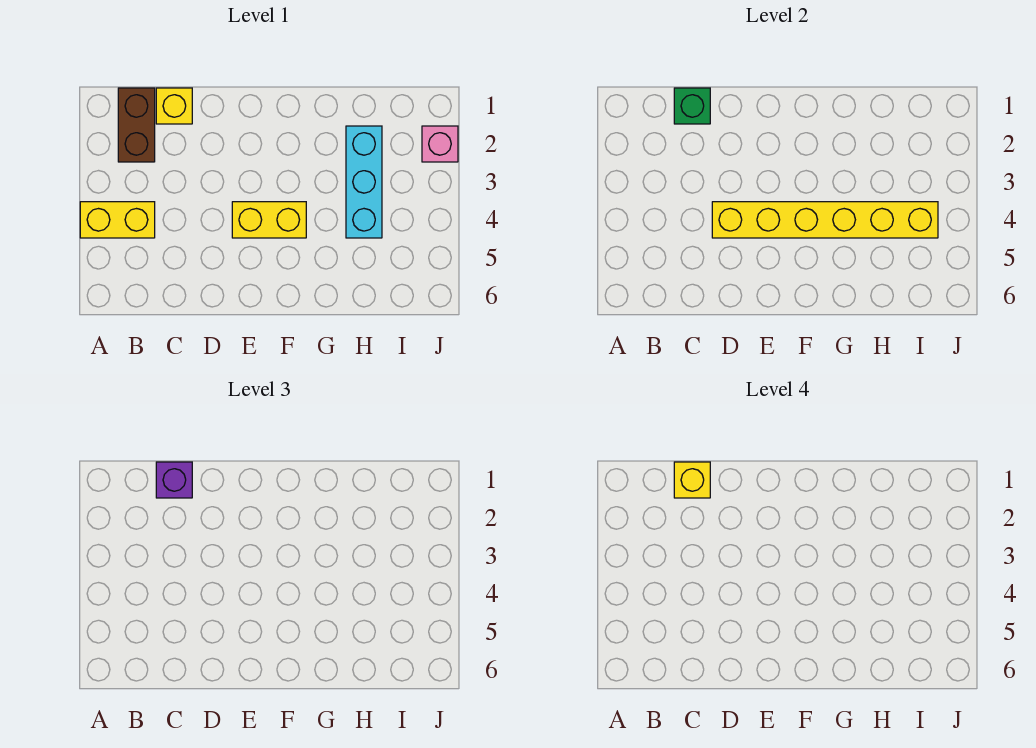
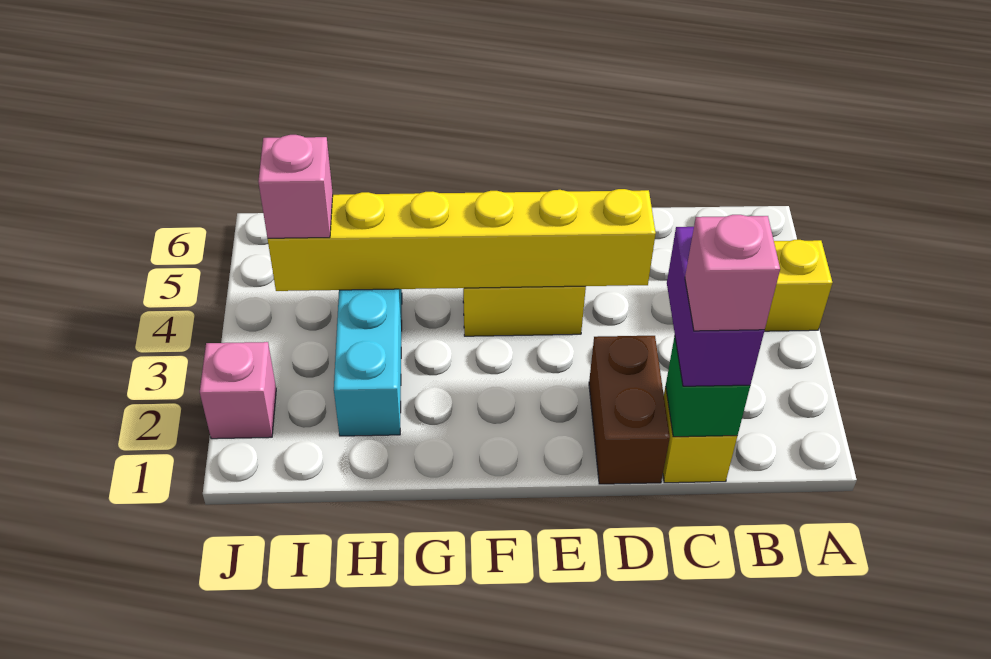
brown 1x2 brick [118,88,155,162] -> brown 1x2 brick moved to [589,336,670,484]
purple 1x1 brick [156,462,192,498] -> purple 1x2 brick [667,227,764,386]
yellow 1x1 brick [674,462,710,498] -> pink 1x1 brick [685,215,780,331]
none -> pink 1x1 brick [258,135,333,238]

